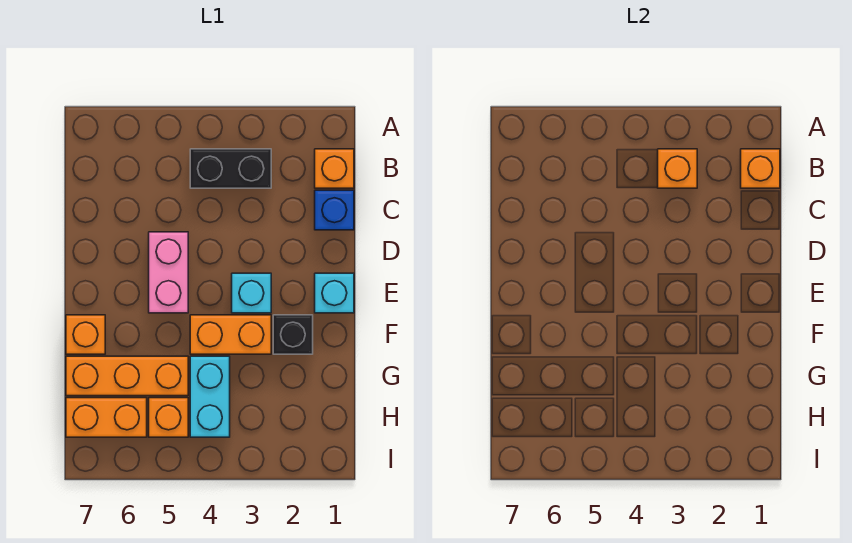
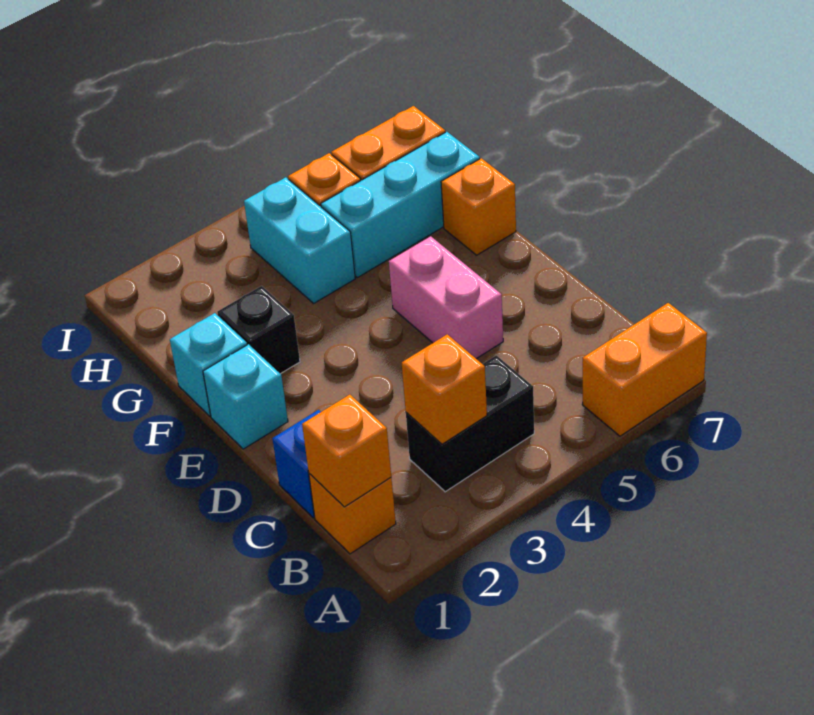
cyan 1x1 brick [232,273,271,313] -> cyan 1x1 brick moved to [170,313,247,416]
orange 1x2 brick [190,315,271,354] -> orange 1x2 brick moved to [582,303,707,436]
orange 1x3 brick [66,356,188,396] -> cyan 1x3 brick [321,132,480,278]

